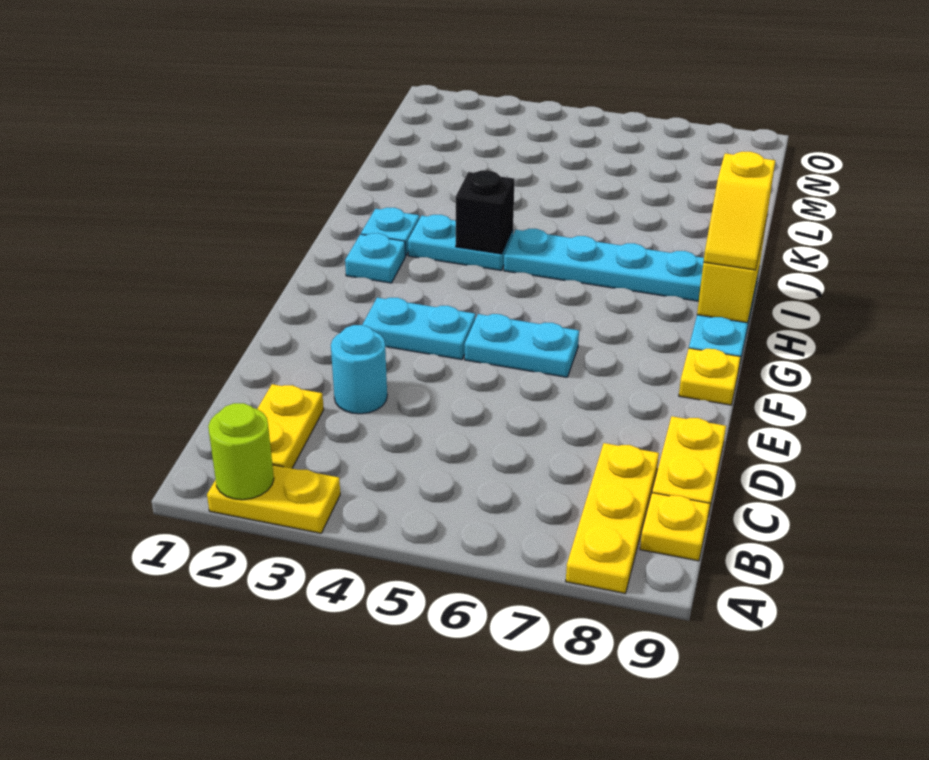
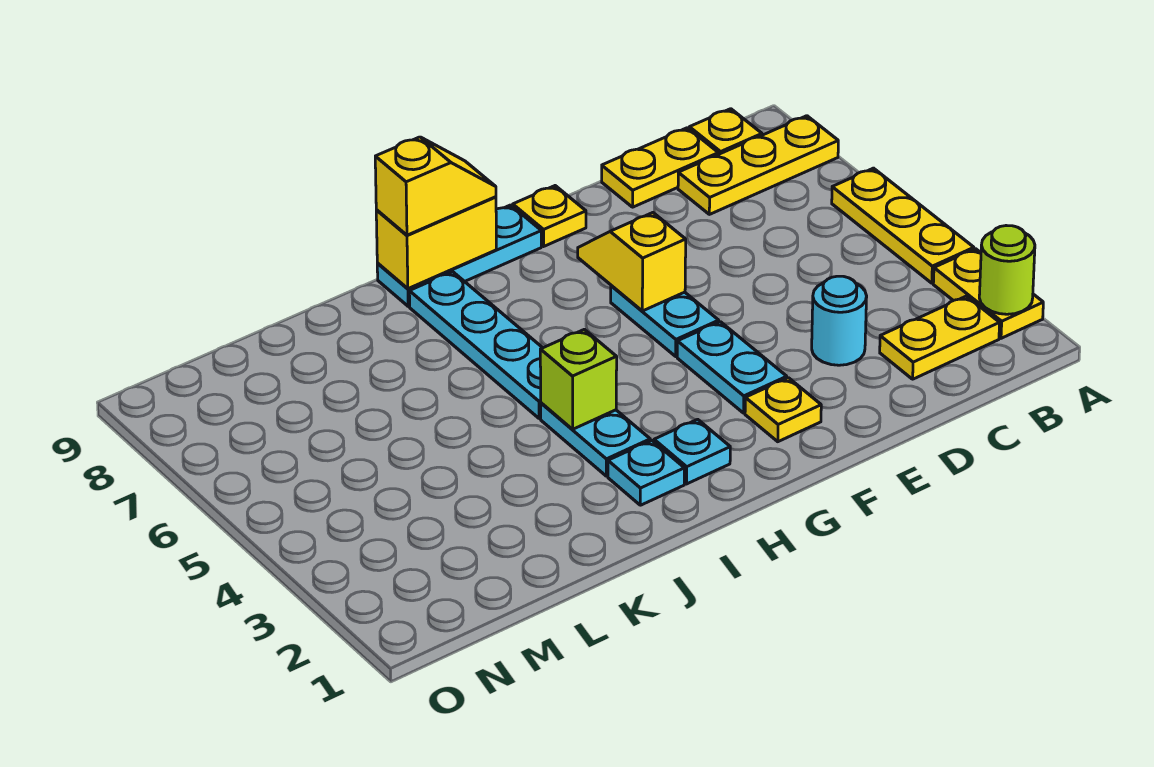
none -> yellow 1x3 plate [832,168,974,283]
none -> yellow 1x1 plate [745,378,821,442]
none -> yellow 1x2 slope [578,213,686,311]
black 1x1 brick [455,170,515,254] -> lime 1x1 brick [540,329,617,429]

